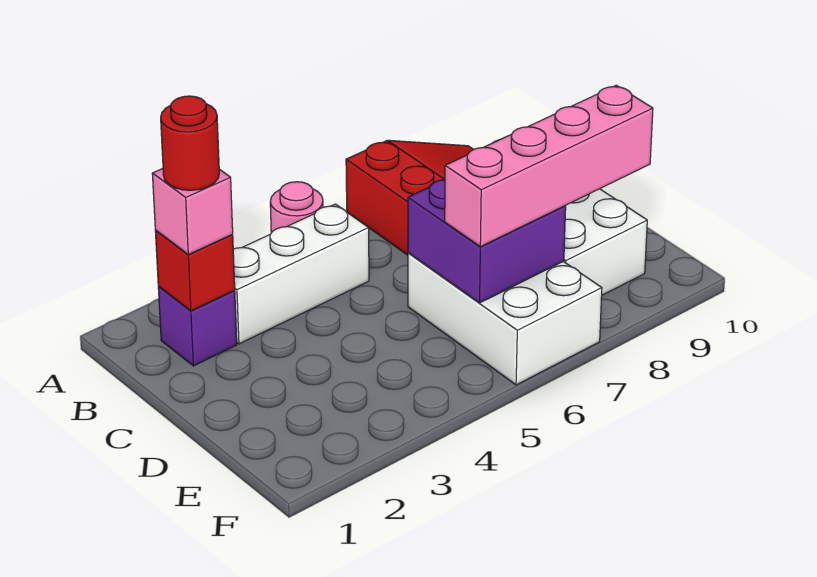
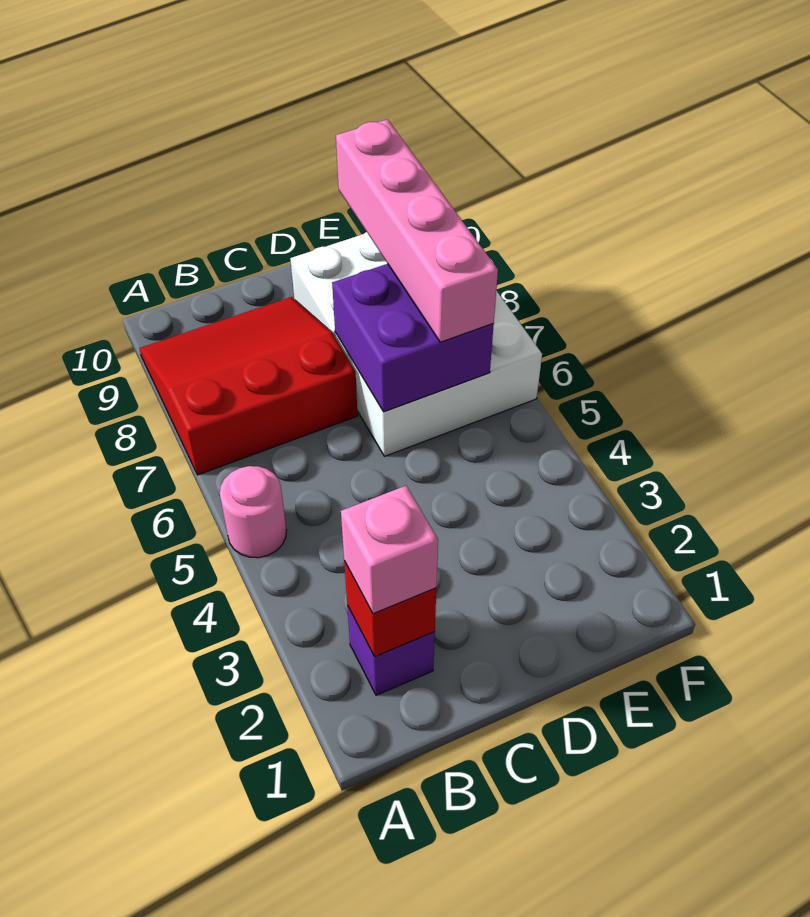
red 1x1 round brick [161,96,219,190] -> none
white 1x3 brick [233,204,369,344] -> none

